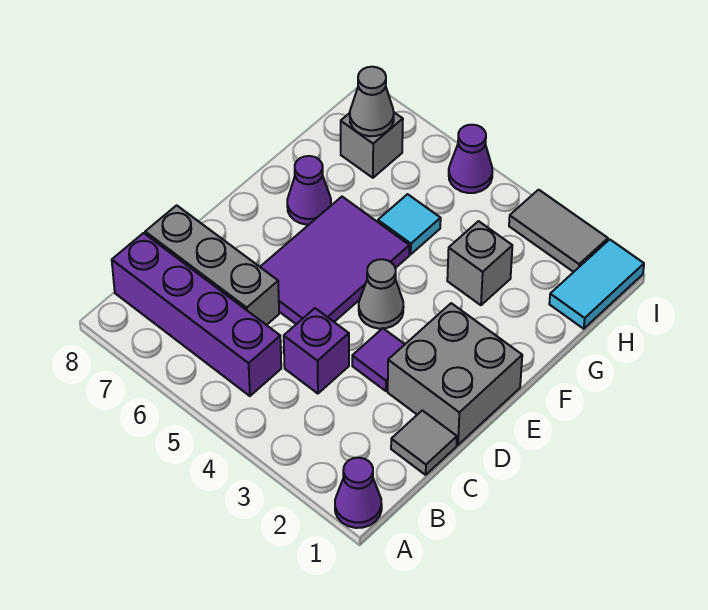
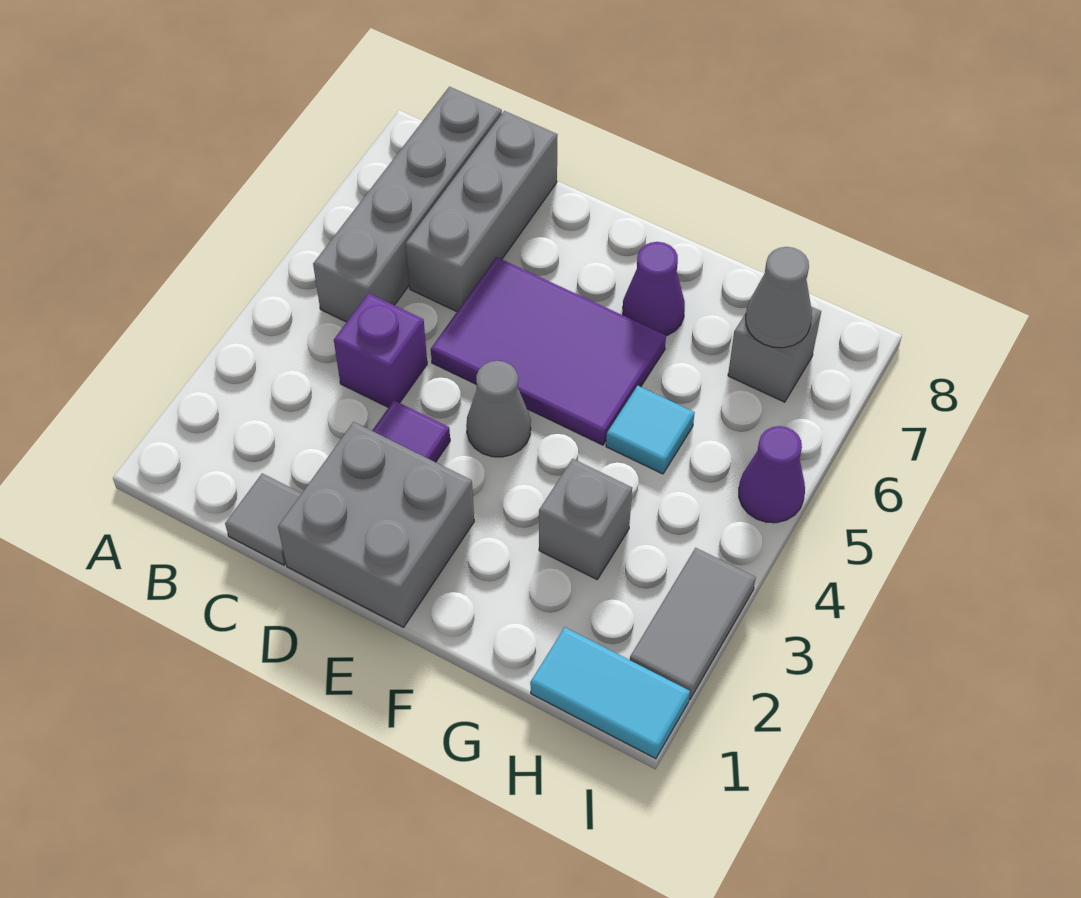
purple 1x1 cone [335,458,382,528] -> none
purple 1x4 brick [112,233,281,396] -> grey 1x4 brick [313,87,502,322]

